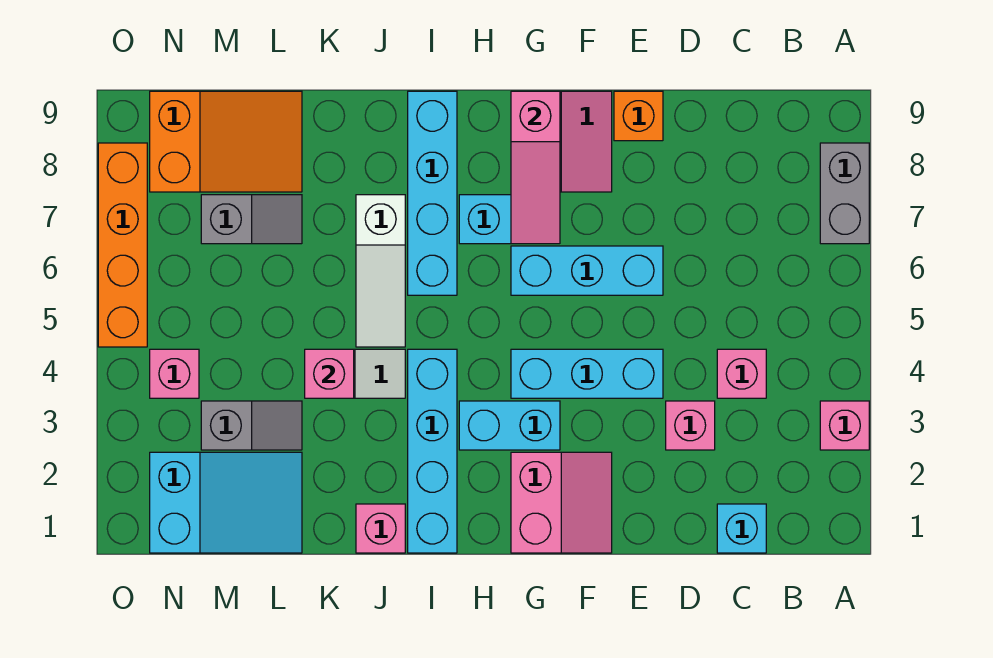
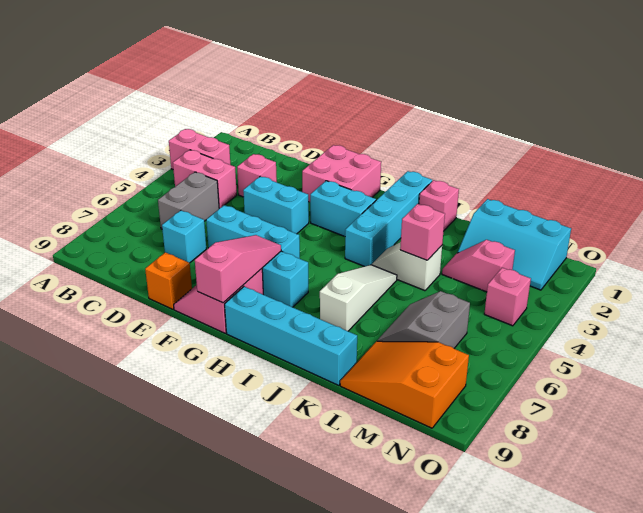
pink 1x1 brick [820,401,869,450] -> pink 1x2 brick [169,129,230,169]
grey 1x2 brick [820,143,869,244] -> grey 1x2 brick moved to [158,172,219,229]
cyan 1x1 brick [717,504,766,553] -> cyan 1x1 brick moved to [162,210,206,263]
pink 1x1 brick [717,349,766,398] -> pink 1x2 brick [173,150,237,208]
cyan 1x3 brick [511,349,663,398] -> cyan 1x2 brick [243,176,309,234]
pink 2x2 slope [511,452,612,553] -> pink 2x2 brick [302,145,381,202]
cyan 1x4 brick [408,91,457,295] -> cyan 1x4 brick turned to [225,287,357,385]
cyan 2x3 slope [150,452,302,553] -> cyan 2x3 slope turned to [457,199,571,290]
grey 1x2 slope [201,401,302,450] -> pink 1x2 slope [442,240,515,292]
grey 1x2 slope [201,195,302,244] -> grey 2x2 slope [377,291,470,348]
orange 1x4 brick [98,143,147,347] -> none

